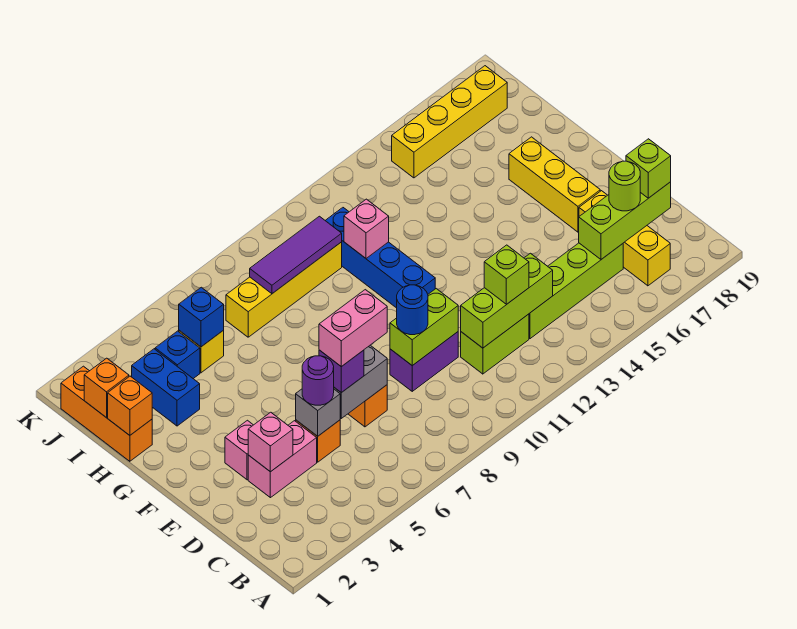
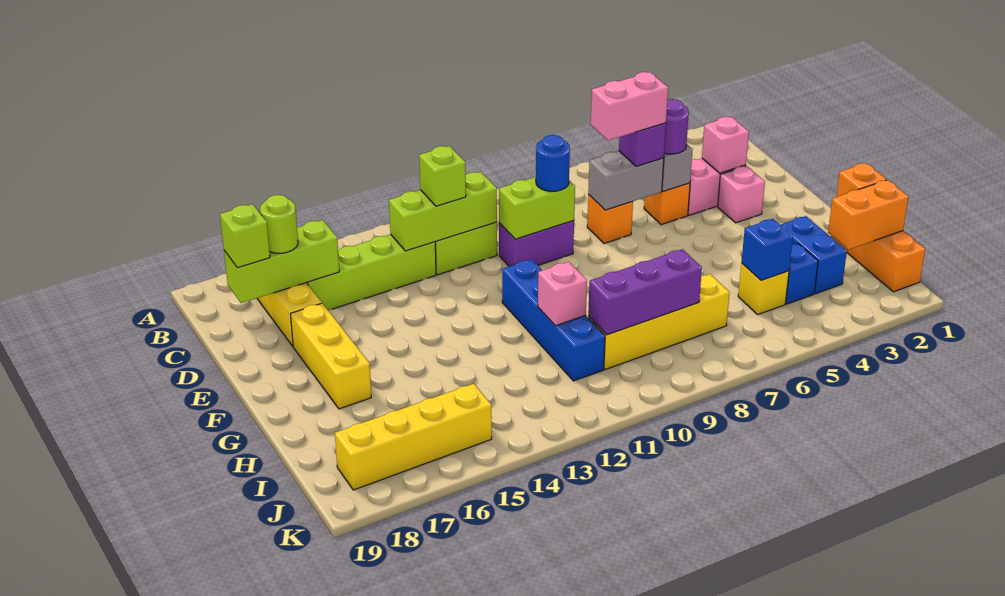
orange 1x1 brick [84,358,129,417] -> orange 1x2 brick [828,180,908,250]
purple 1x3 tile [250,216,342,294] -> purple 1x3 brick [588,249,702,335]

